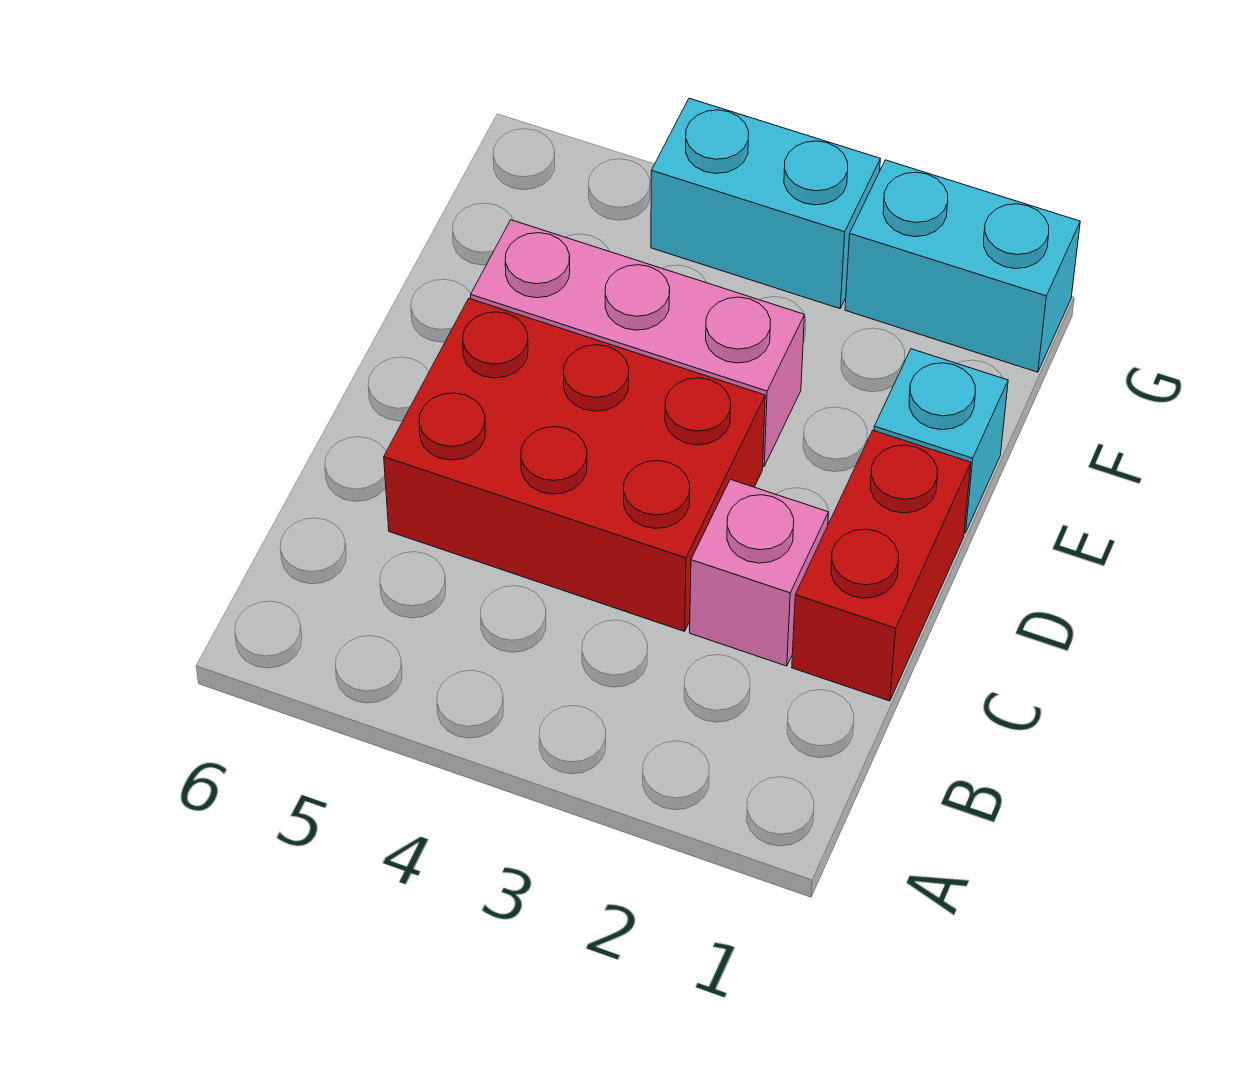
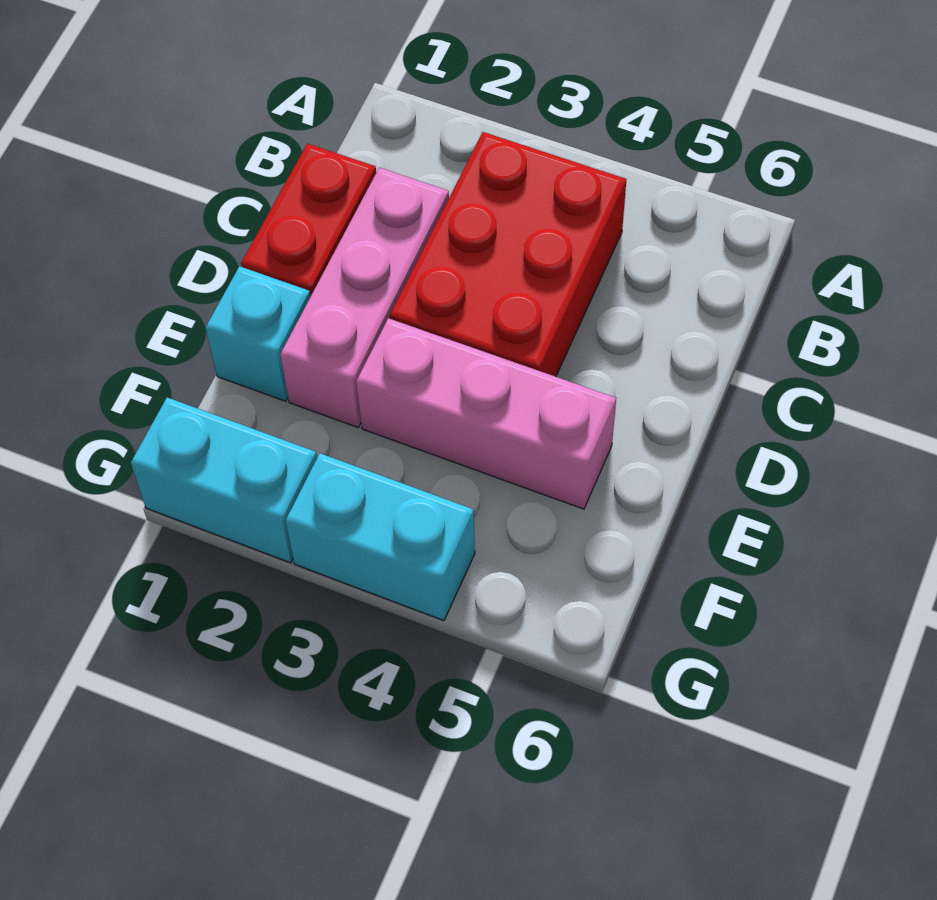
pink 1x1 brick [690,479,828,666] -> pink 1x3 brick [280,168,449,428]
red 2x3 brick [384,299,765,631] -> red 2x3 brick turned to [390,132,626,377]

